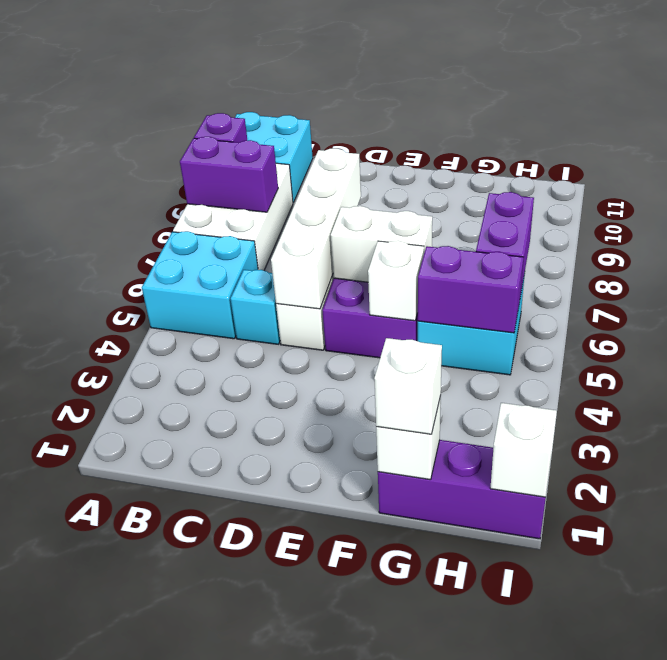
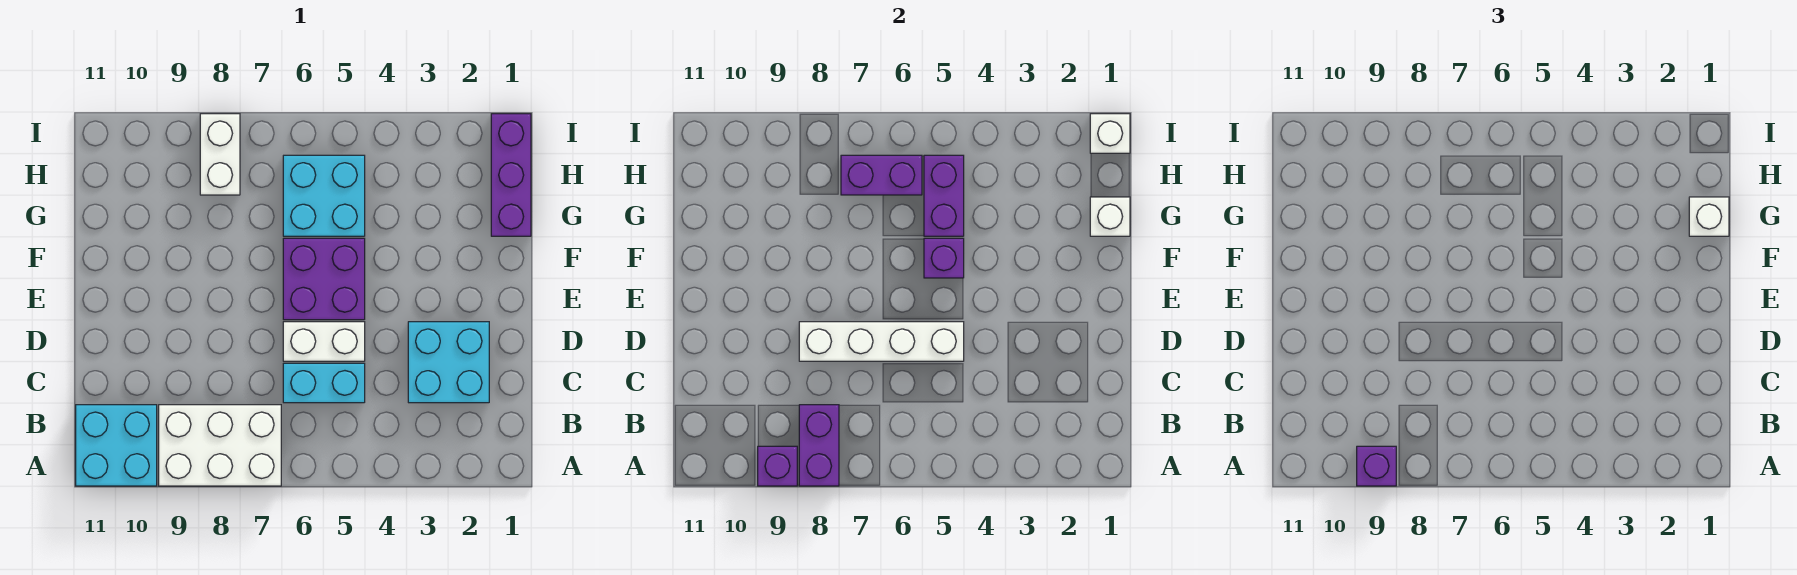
cyan 2x2 brick [142,231,258,339] -> cyan 2x2 brick moved to [408,322,489,403]
none -> purple 1x1 brick [1357,446,1396,486]
cyan 1x1 brick [231,270,280,344] -> cyan 1x2 brick [283,363,365,403]
white 1x2 brick [331,206,432,282] -> white 1x2 brick moved to [200,114,240,195]
white 1x1 brick [368,241,424,321] -> purple 1x1 brick [924,238,964,278]

